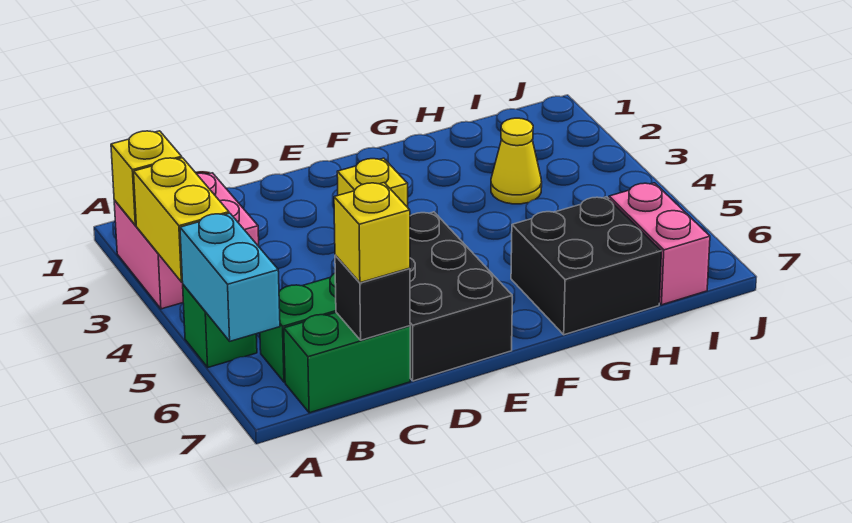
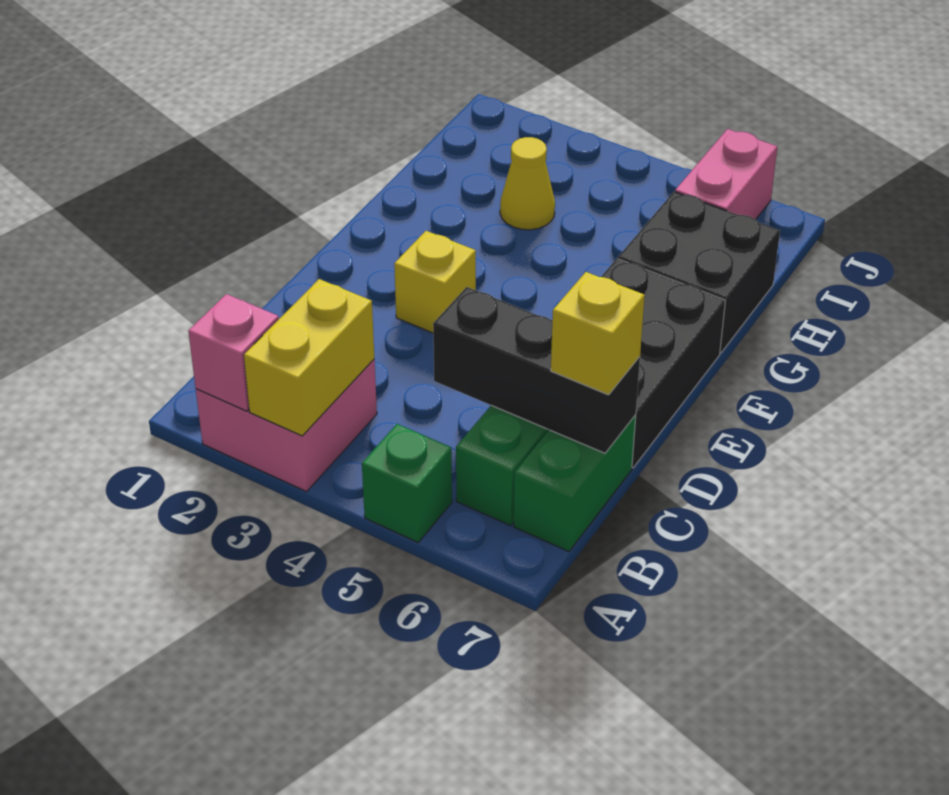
yellow 1x1 brick [111,131,182,225] -> pink 1x1 brick [188,294,279,411]
yellow 1x2 brick [134,158,229,282] -> yellow 1x2 brick turned to [244,279,374,436]
cyan 1x2 brick [180,213,280,341] -> none
black 1x1 brick [335,255,410,340] -> black 1x3 brick [433,287,640,453]
black 2x3 brick [410,212,512,381] -> black 2x3 brick turned to [601,259,725,468]
pink 1x2 brick [609,183,710,305] -> pink 1x2 brick turned to [675,129,777,219]

